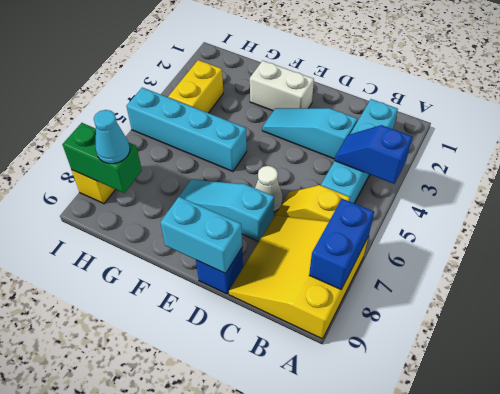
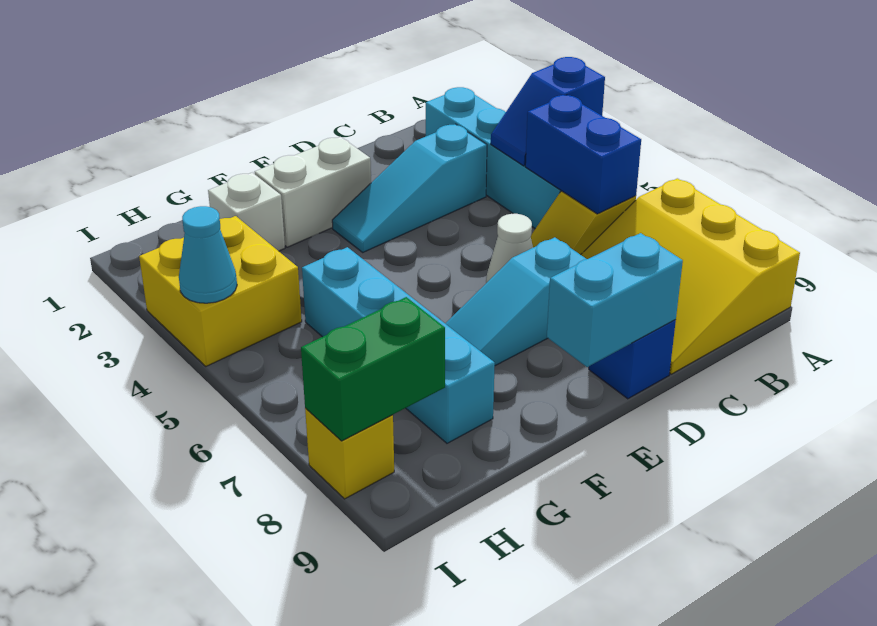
blue 1x2 brick [309,199,374,289] -> blue 1x2 brick moved to [525,95,641,214]
cyan 1x4 brick [126,87,247,171] -> cyan 1x4 brick turned to [302,247,495,443]
none -> white 1x1 brick [208,173,285,251]
yellow 1x2 brick [168,60,223,113] -> yellow 2x2 brick [139,216,302,366]
cyan 1x1 cone [94,110,130,164] -> cyan 1x1 cone moved to [179,206,237,303]

